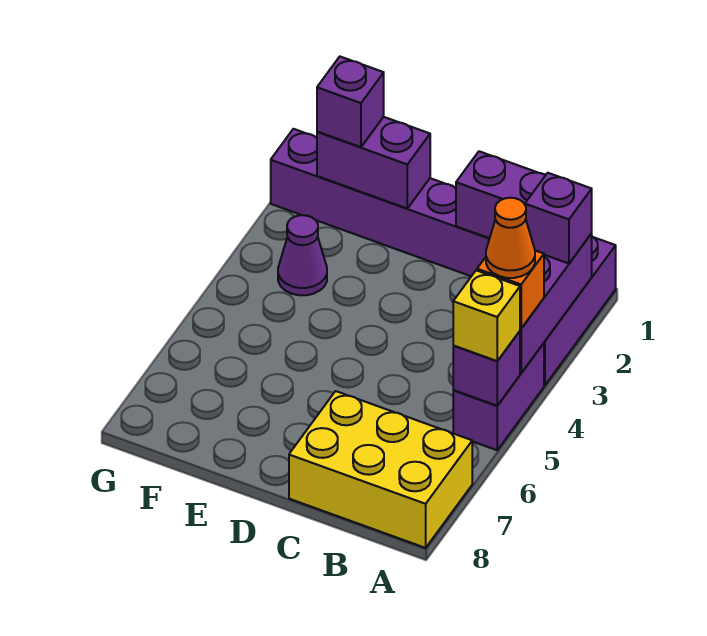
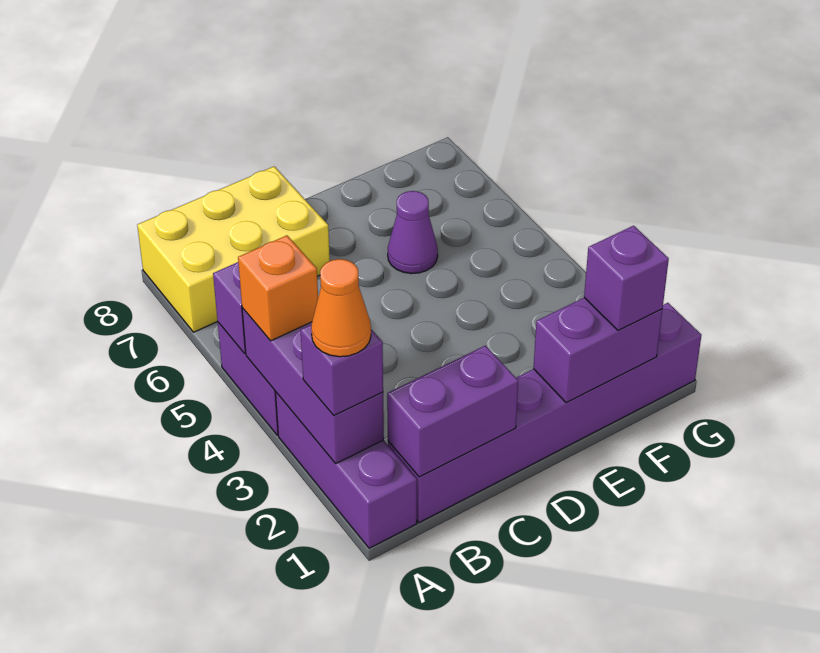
orange 1x1 cone [486,198,535,278] -> orange 1x1 cone moved to [311,259,371,357]
yellow 1x1 brick [453,270,520,361] -> none
purple 1x1 cone [278,215,327,295] -> purple 1x1 cone moved to [388,191,438,274]

